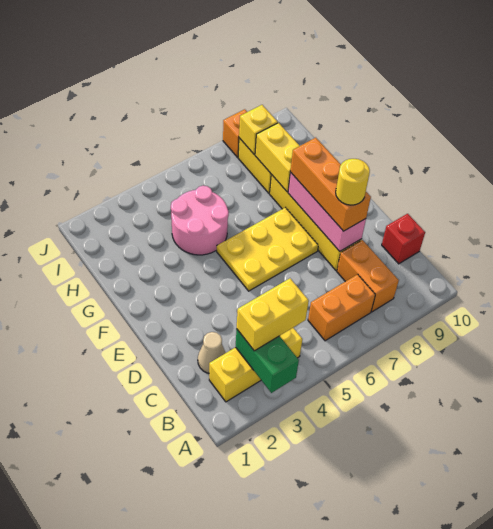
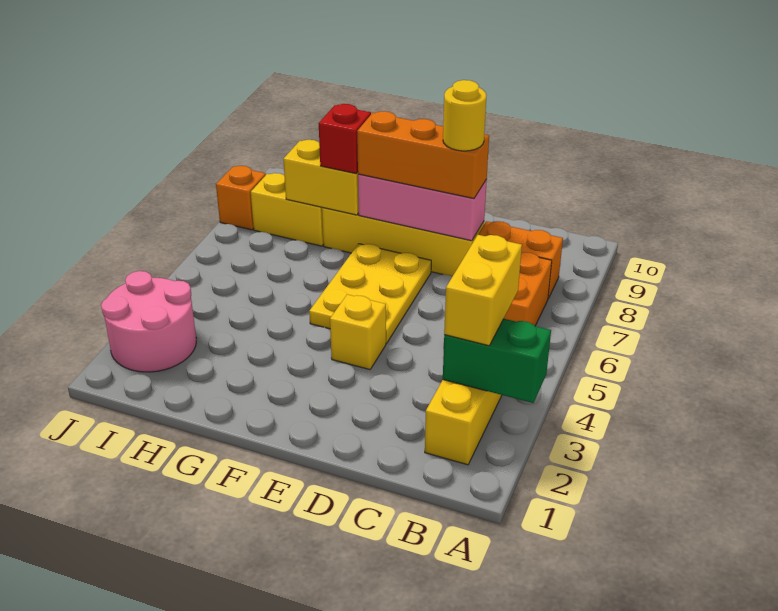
tan 1x1 cone [198,332,226,373] -> none
red 1x1 brick [382,214,425,264] -> red 1x1 brick moved to [319,104,371,174]
pink 2x2 round brick [171,186,229,255] -> pink 2x2 round brick moved to [101,271,196,372]
yellow 1x1 brick [239,105,278,154] -> yellow 1x1 brick moved to [330,294,386,370]

